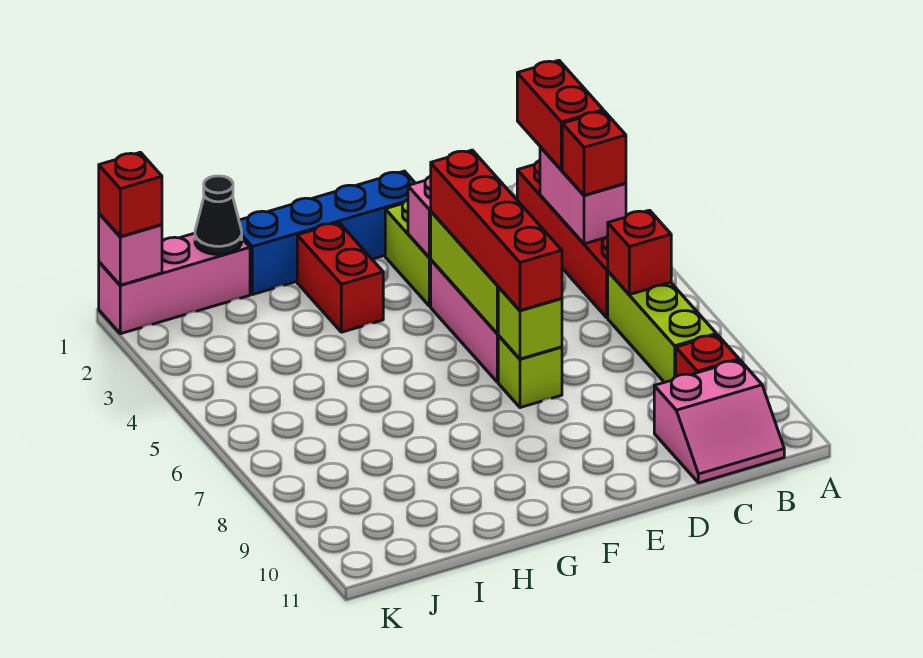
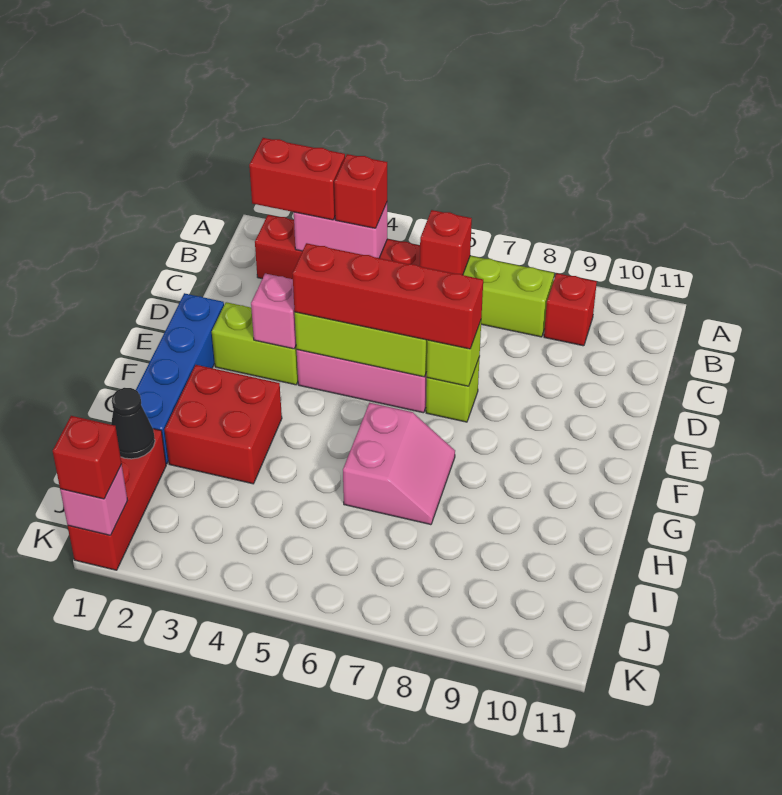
pink 2x2 slope [654,360,784,483] -> pink 2x2 slope moved to [343,403,455,525]
red 1x2 brick [297,223,383,332] -> red 2x2 brick [165,365,282,484]
pink 1x3 brick [99,233,250,334] -> red 1x3 brick [68,429,166,570]

